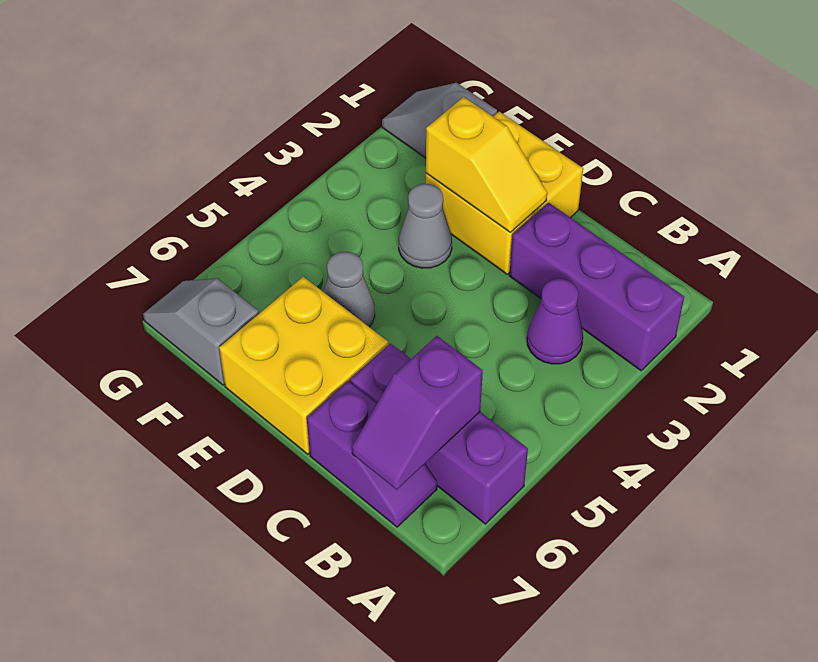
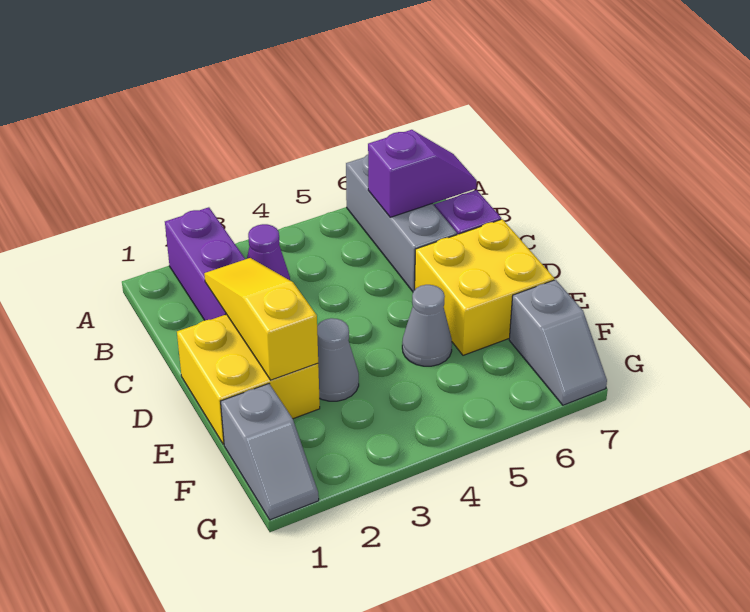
purple 1x3 brick [350,343,528,524] -> grey 1x3 brick [346,155,457,292]
yellow 1x2 slope [426,97,547,232] -> yellow 1x3 slope [204,258,318,380]

